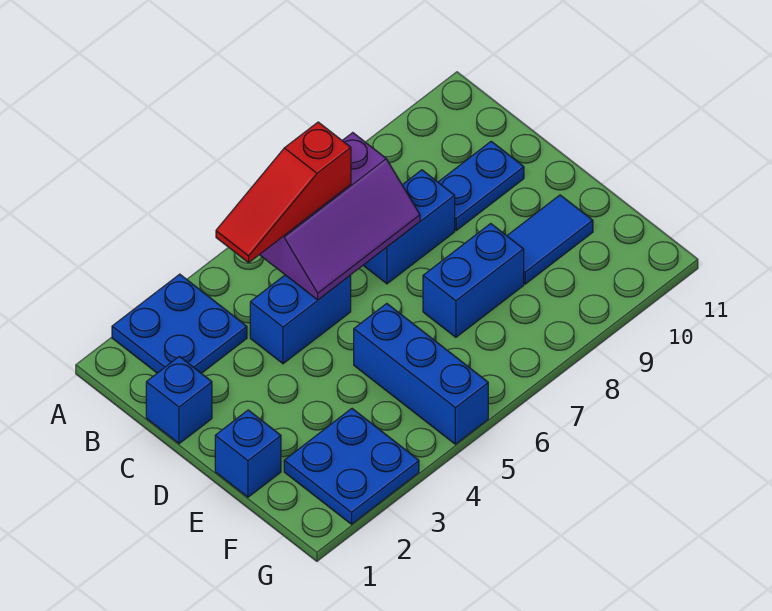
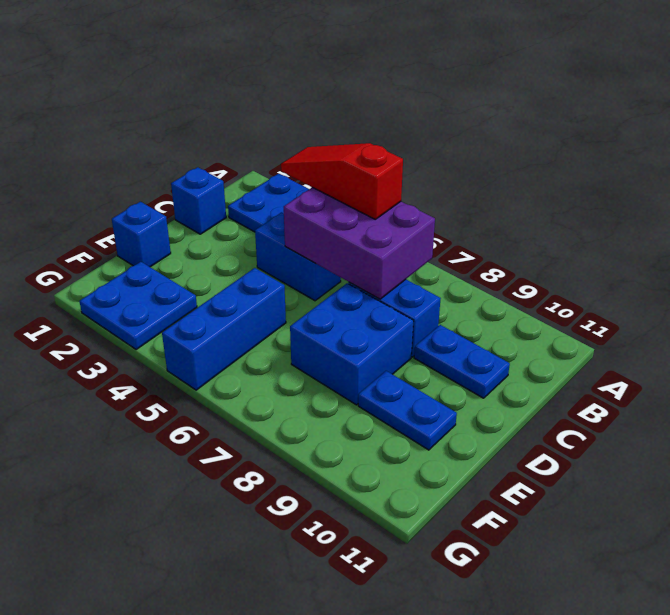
purple 2x3 slope [260,133,420,300] -> purple 2x3 brick [284,187,435,299]
blue 1x2 brick [423,224,524,337] -> blue 2x2 brick [290,283,414,405]
blue 1x2 tile [507,195,593,284] -> blue 1x2 plate [358,371,457,450]

